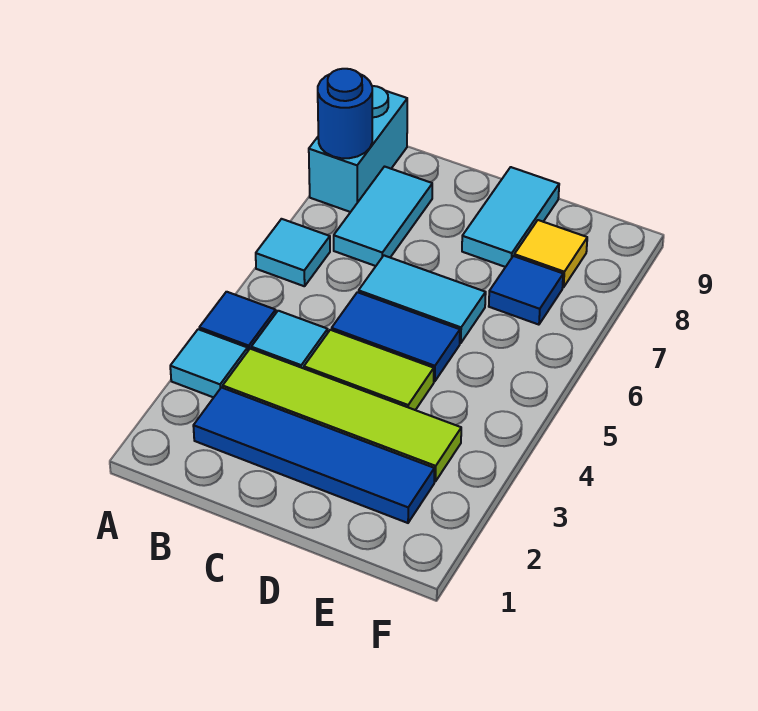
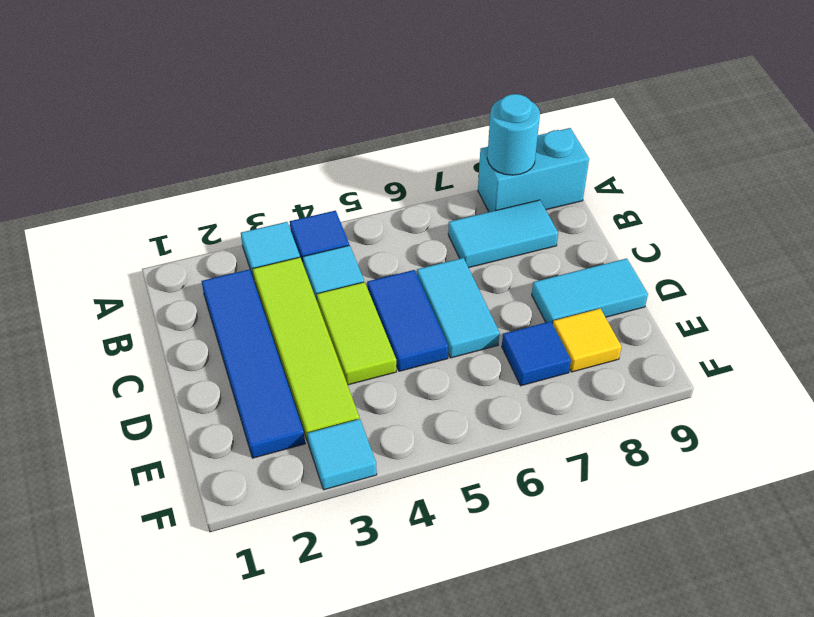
cyan 1x1 tile [256,219,330,286] -> cyan 1x1 tile moved to [307,419,377,490]
blue 1x1 round brick [318,69,372,158] -> cyan 1x1 round brick [487,94,540,175]

